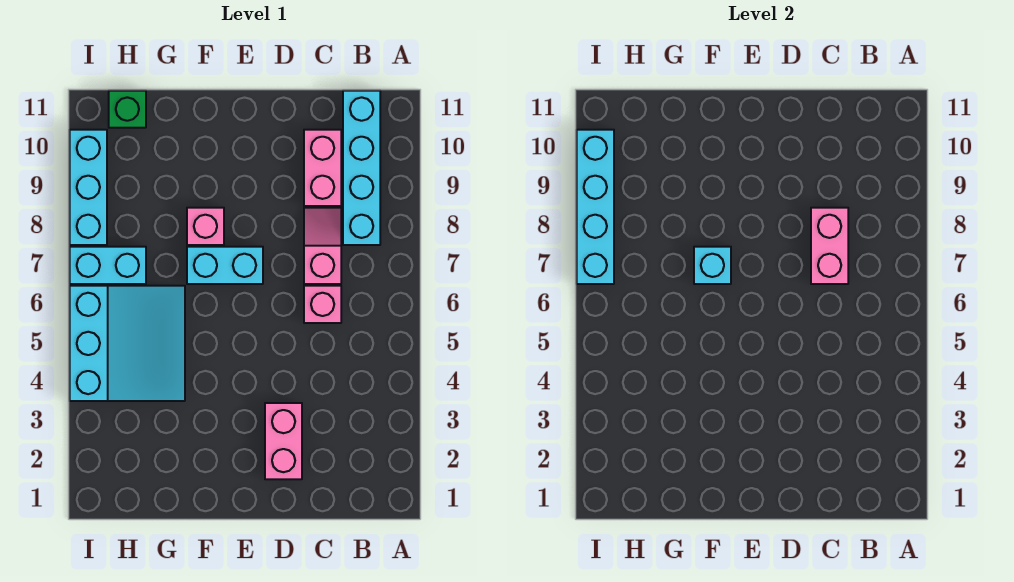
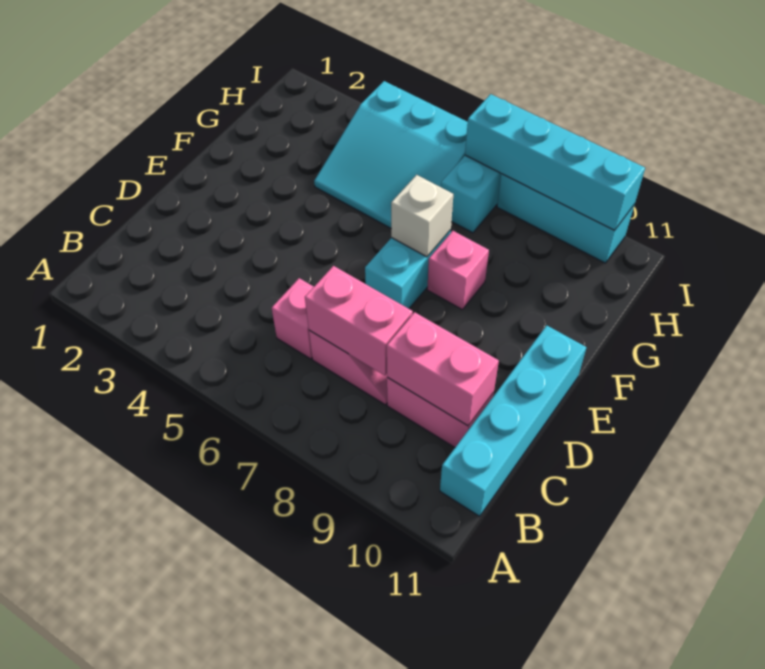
cyan 1x4 brick [343,91,380,245] -> cyan 1x4 brick turned to [440,326,586,516]
pink 1x2 brick [265,403,302,479] -> pink 1x2 brick moved to [387,312,499,426]
cyan 1x1 brick [694,247,731,284] -> white 1x1 brick [391,175,453,257]
green 1x1 brick [109,91,146,128] -> none

